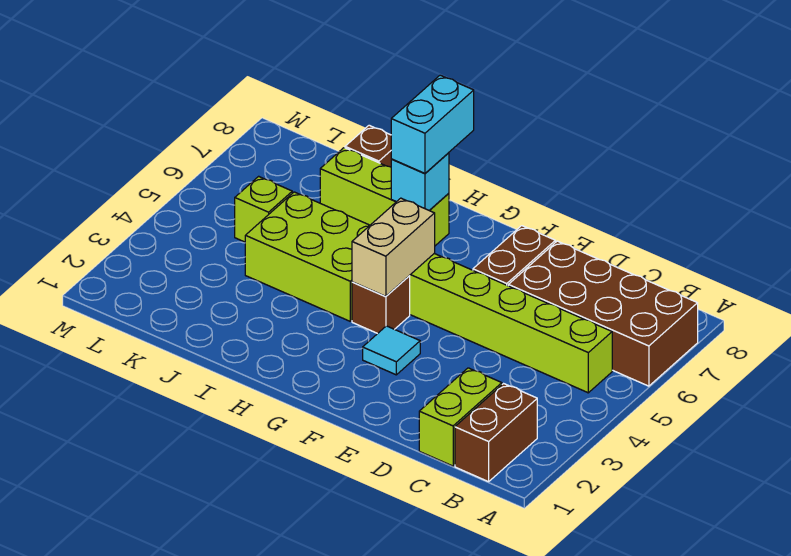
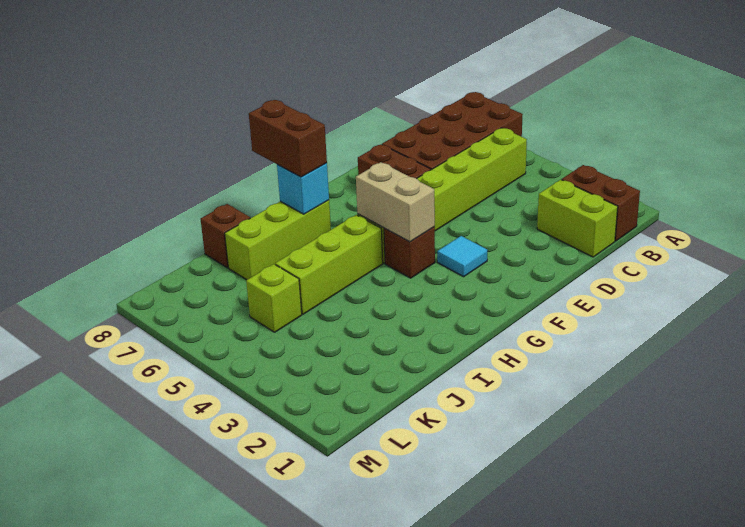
lime 2x3 brick [245,192,370,321] -> lime 1x3 brick [275,215,383,314]
cyan 1x2 brick [391,75,474,174] -> brown 1x2 brick [249,100,327,177]

